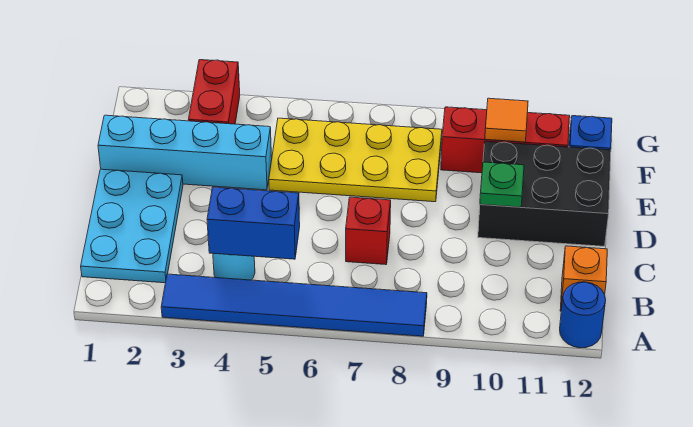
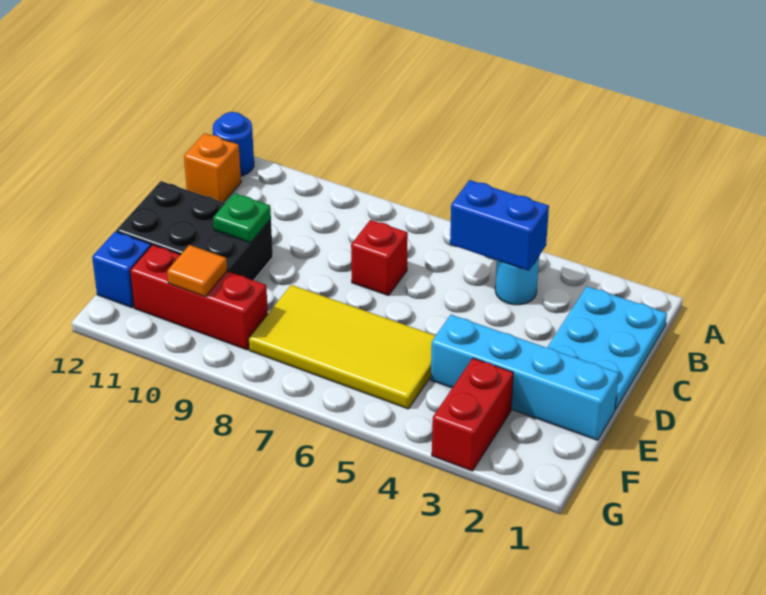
blue 1x6 tile [161,274,427,336] -> none
yellow 2x4 plate [269,118,442,202] -> yellow 2x4 tile [249,285,435,409]

